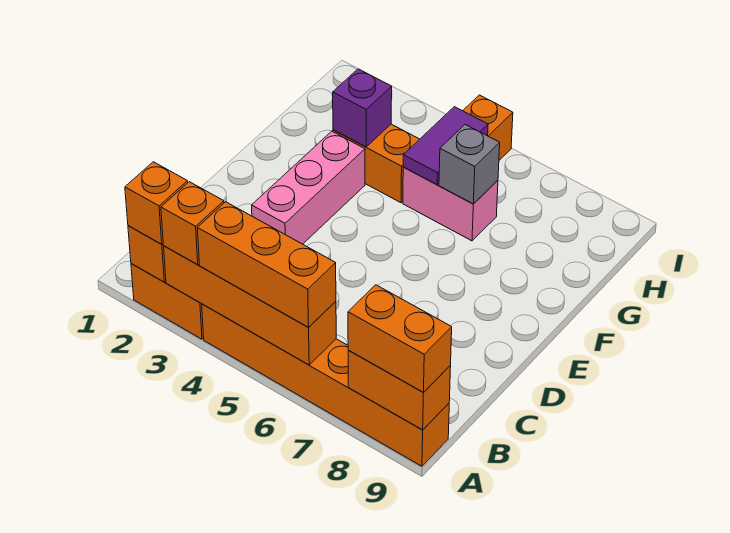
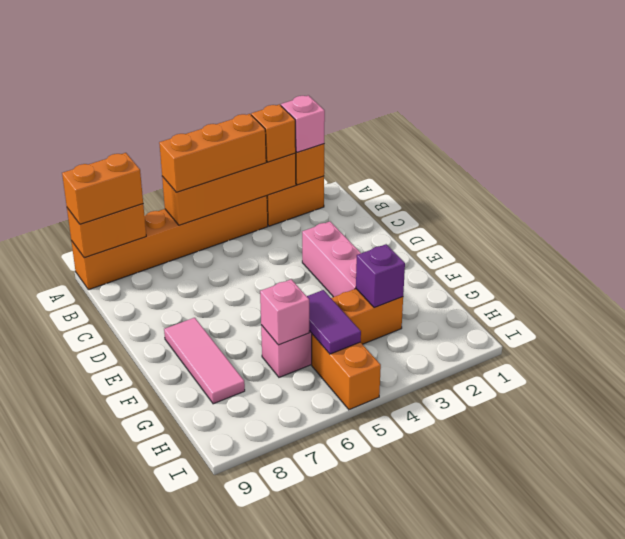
orange 1x1 brick [125,162,188,244] -> pink 1x1 brick [281,95,325,152]
none -> pink 1x3 tile [164,318,245,404]
grey 1x1 brick [439,125,500,204] -> pink 1x1 brick [260,279,309,345]

